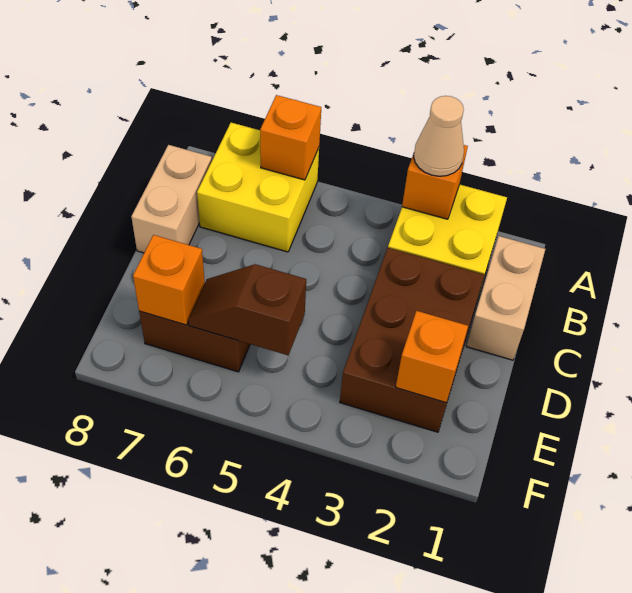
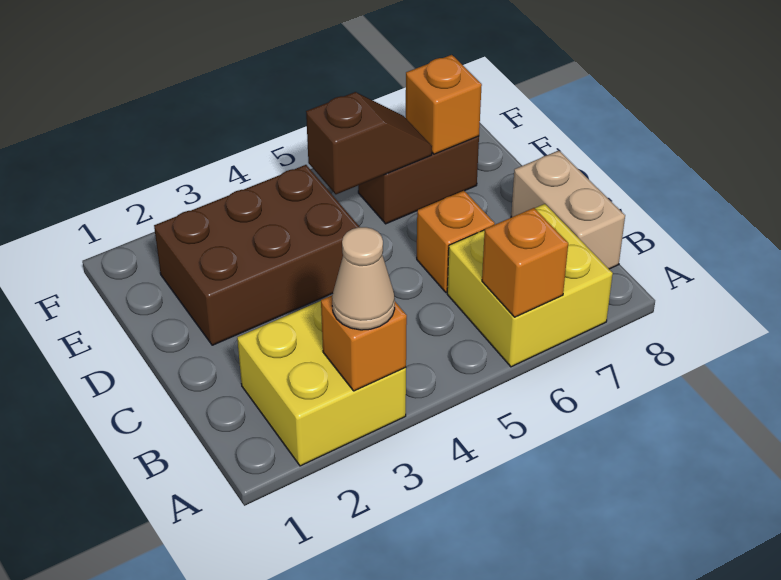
tan 1x2 brick [466,236,545,360] -> none
brown 2x3 brick [340,248,484,432] -> brown 2x3 brick turned to [154,165,359,345]
orange 1x1 brick [396,311,468,403] -> orange 1x1 brick moved to [417,191,495,292]

